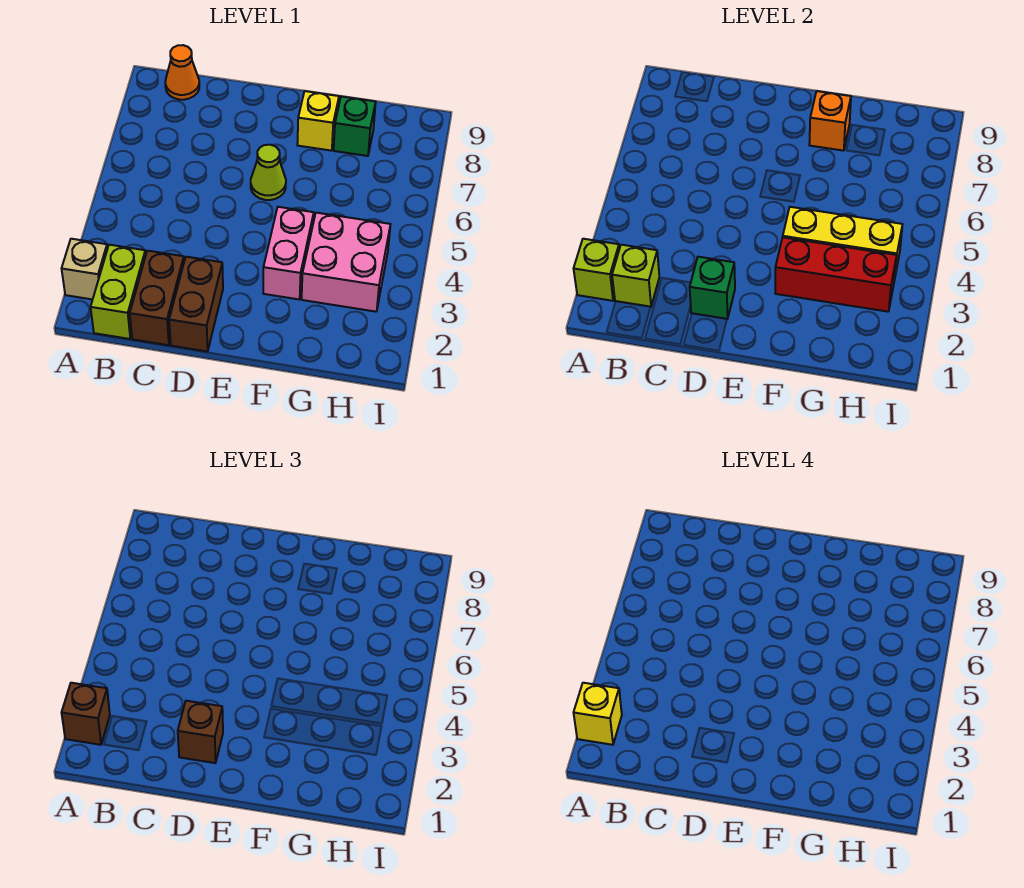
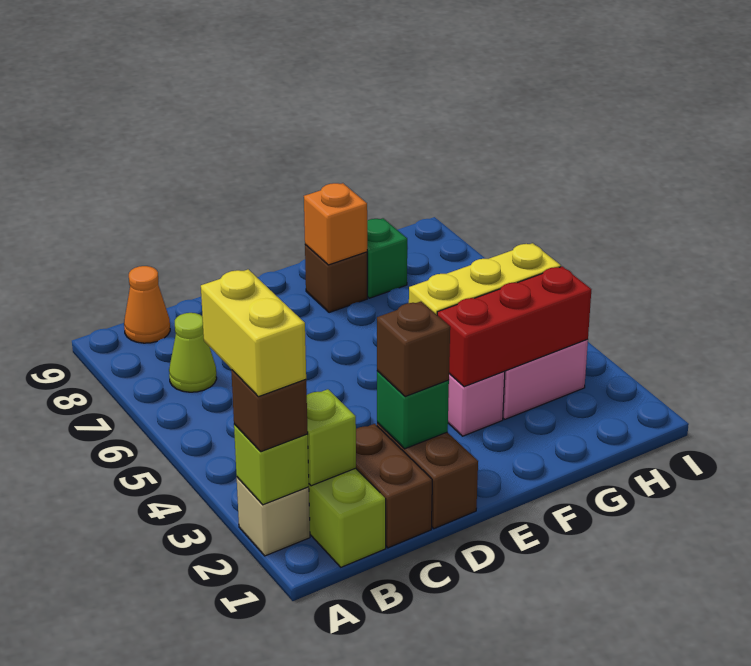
yellow 1x1 brick [574,683,622,745] -> yellow 1x2 brick [201,269,306,397]
lime 1x1 cone [251,145,286,200] -> lime 1x1 cone moved to [169,313,217,392]
yellow 1x1 brick [297,91,339,151] -> brown 1x1 brick [305,245,367,313]

